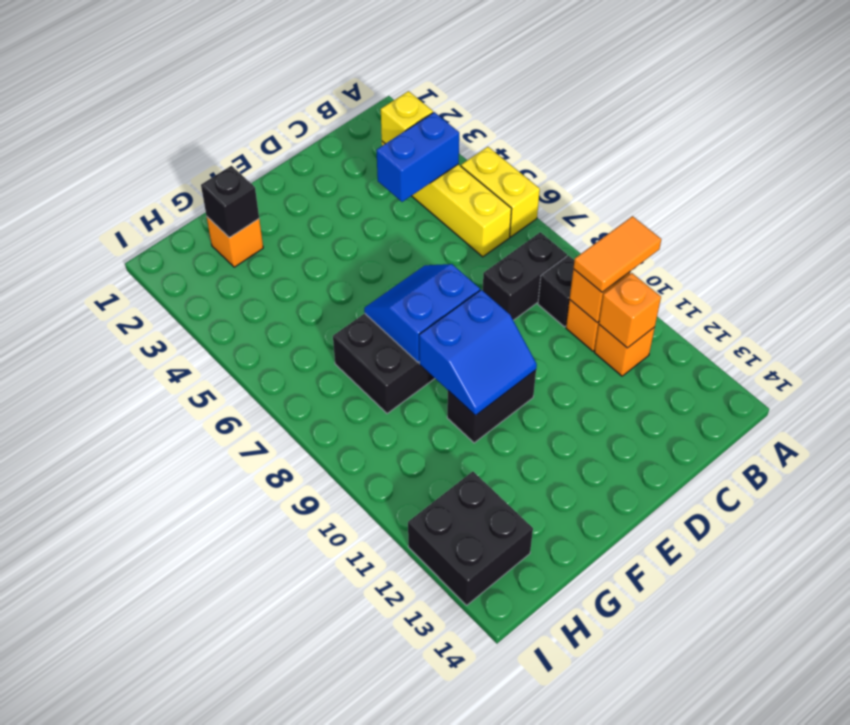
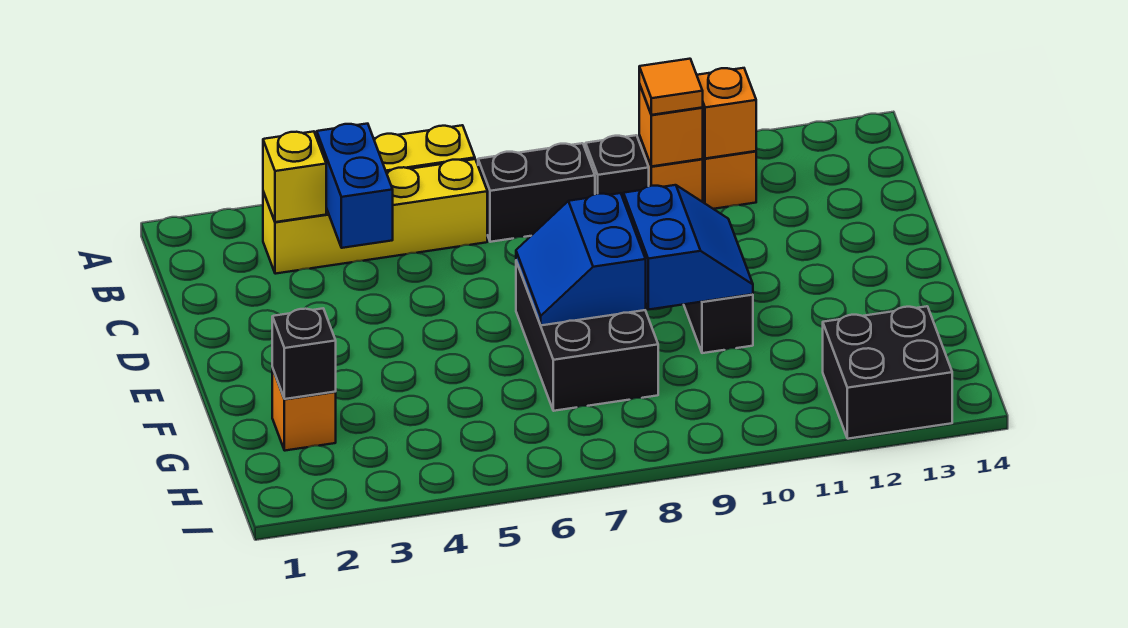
orange 1x2 tile [574,216,661,292] -> orange 1x1 tile [639,59,703,115]
black 1x2 brick [483,232,567,320] -> black 1x2 brick turned to [478,143,595,242]

